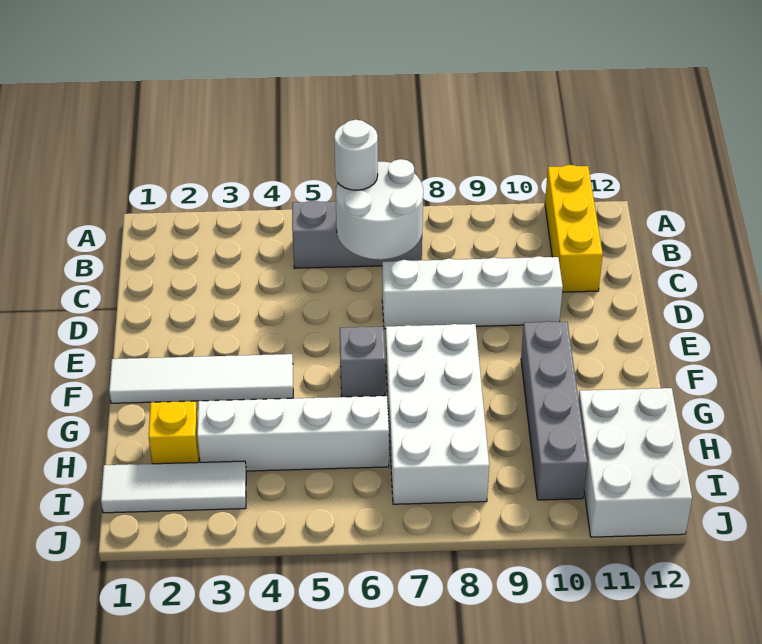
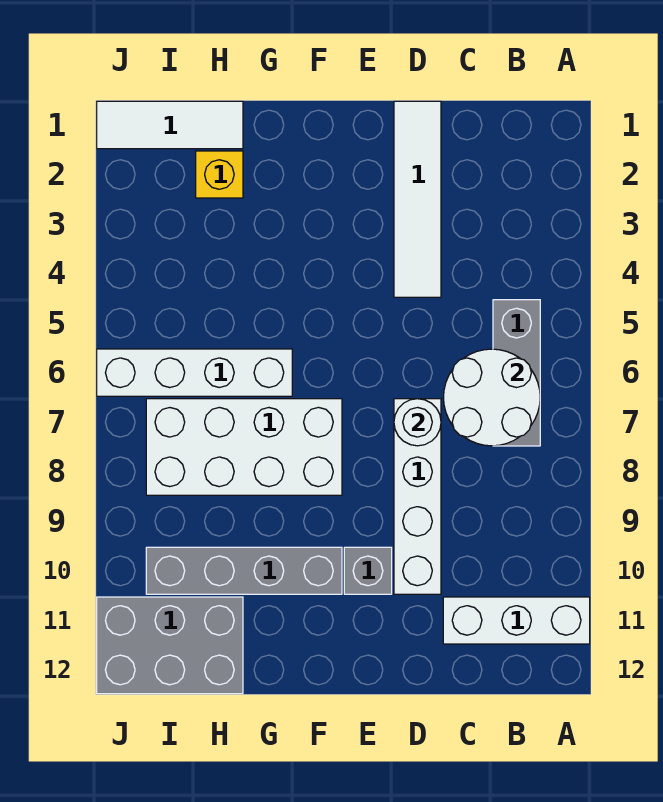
yellow 1x3 brick [545,165,603,292] -> white 1x3 brick [443,597,590,644]
white 1x1 round brick [334,120,378,190] -> white 1x1 round brick moved to [394,399,441,446]
white 1x4 tile [109,354,293,403] -> white 1x4 tile moved to [394,101,441,297]
grey 1x1 brick [340,326,385,397] -> grey 1x1 brick moved to [344,547,392,594]
white 1x4 brick [197,396,389,471] -> white 1x4 brick turned to [97,349,292,396]
white 2x3 brick [579,388,692,537] -> grey 2x3 brick [97,597,243,694]
white 1x3 tile [101,461,246,513] -> white 1x3 tile turned to [97,101,243,149]

